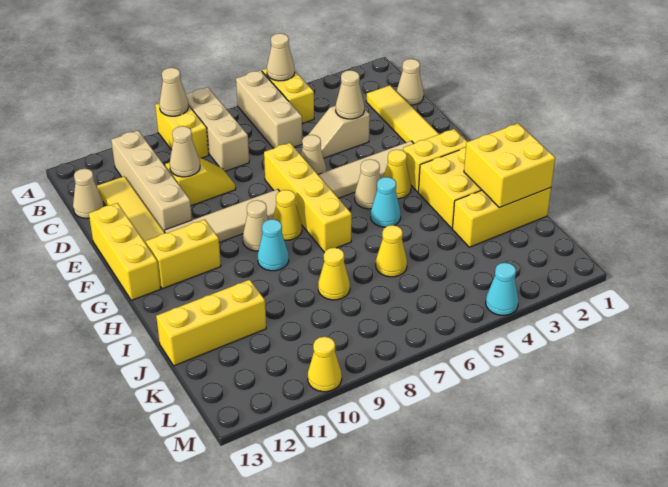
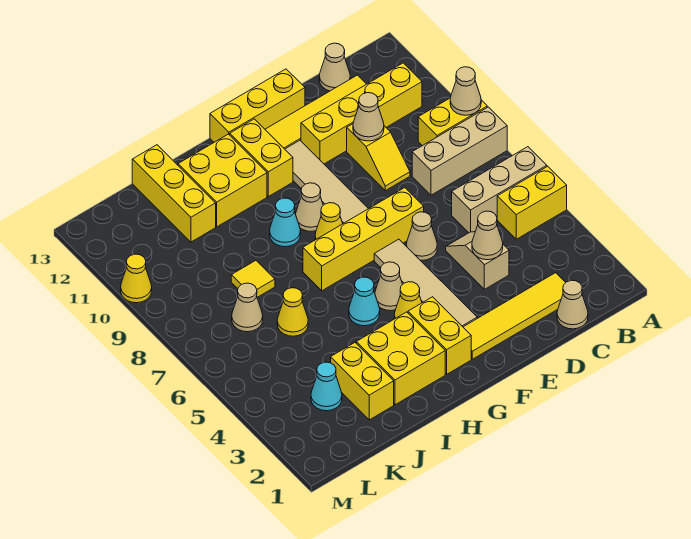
tan 1x1 cone [267,33,295,81] -> tan 1x1 cone moved to [232,283,263,332]
tan 1x4 brick [111,131,192,232] -> yellow 1x4 brick [301,63,422,164]
yellow 2x2 brick [464,123,555,208] -> yellow 2x2 brick moved to [178,134,267,227]
yellow 1x3 brick [452,188,551,247] -> yellow 1x2 brick [331,343,394,420]
yellow 1x1 cone [318,248,350,300] -> yellow 1x1 tile [231,261,275,297]
cyan 1x1 cone [486,263,519,315] -> cyan 1x1 cone moved to [311,362,342,411]

